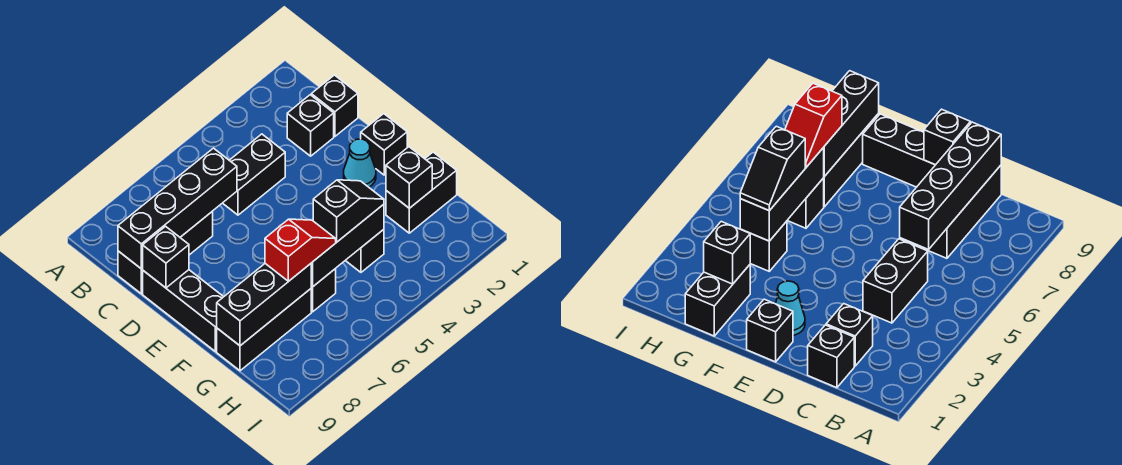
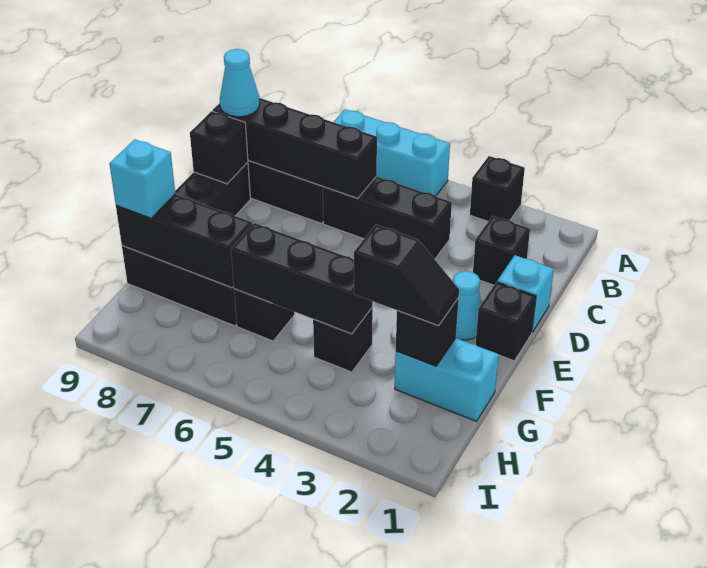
none -> cyan 1x3 brick [334,109,450,196]
black 1x1 brick [311,75,358,137] -> black 1x1 brick moved to [470,156,525,221]
black 1x2 brick [223,134,285,215] -> black 1x3 brick [323,176,452,259]
none -> cyan 1x1 cone [220,49,260,117]
none -> cyan 1x1 brick [497,255,554,332]
black 1x2 brick [386,152,457,233] -> cyan 1x2 brick [395,338,499,421]
black 1x2 slope [313,180,384,242] -> black 1x2 slope moved to [354,225,459,326]
red 1x2 slope [265,219,336,281] -> none
none -> cyan 1x1 brick [109,139,175,218]

